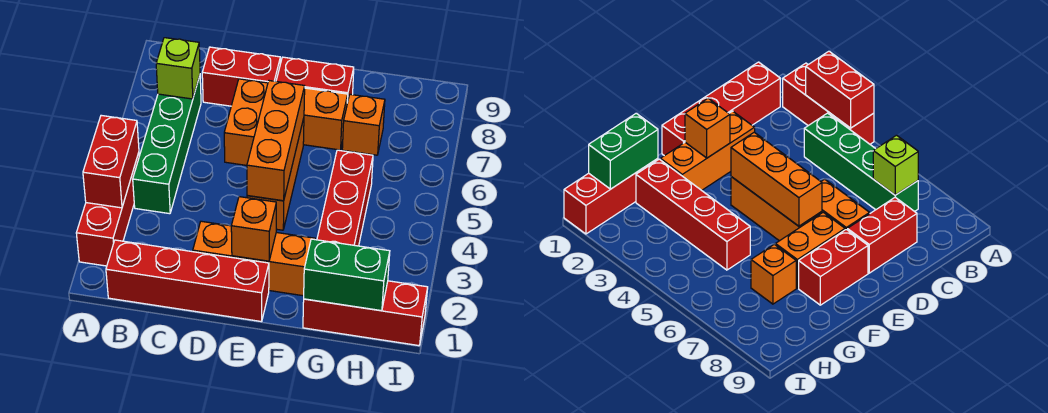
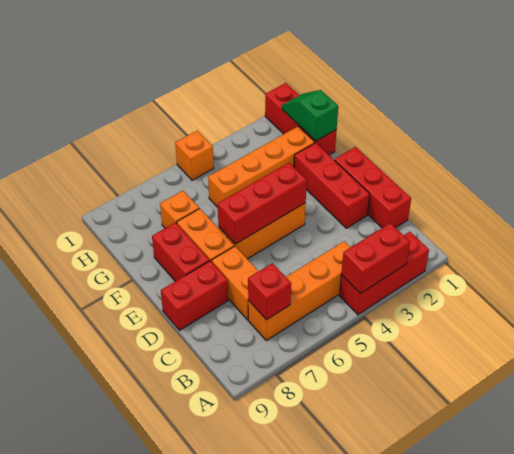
red 1x4 brick [106,240,269,322] -> red 1x3 brick [335,147,411,228]
green 1x4 brick [133,76,201,214] -> orange 1x4 brick [248,241,351,340]
lime 1x1 brick [156,38,200,99] -> red 1x1 brick [248,263,291,320]
red 1x2 brick [202,47,280,106] -> red 1x2 brick turned to [161,261,228,330]
orange 1x3 brick [193,221,315,296] -> red 1x3 brick [294,143,370,228]
orange 1x2 brick [224,79,268,165] -> orange 1x2 brick turned to [212,246,259,320]
orange 1x1 brick [231,197,276,261] -> orange 1x1 brick moved to [175,131,214,180]
orange 1x3 brick [247,81,305,201] -> red 1x3 brick [218,163,307,244]
green 1x2 brick [304,239,390,311] -> green 1x2 slope [282,90,338,141]
red 1x4 brick [317,150,373,246] -> orange 1x4 brick [208,127,315,207]

